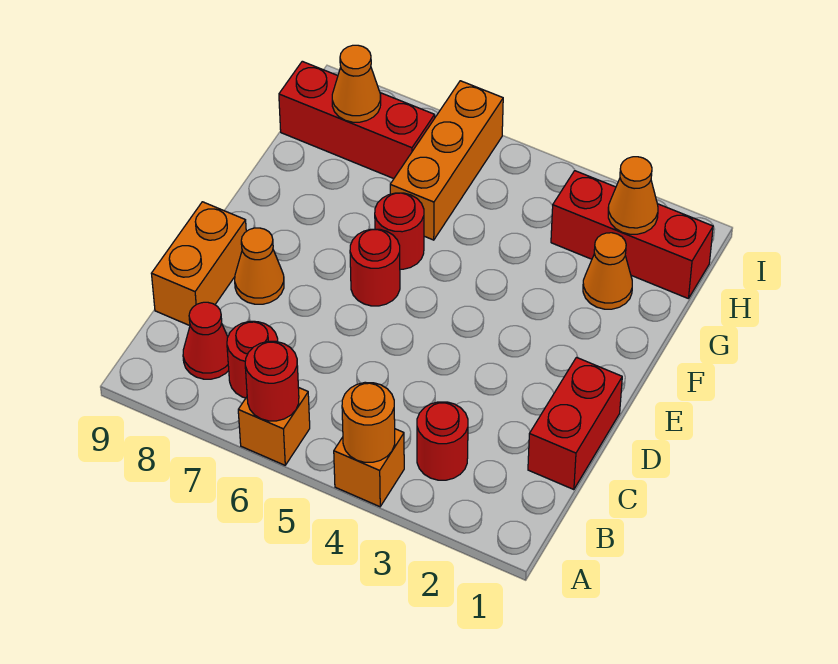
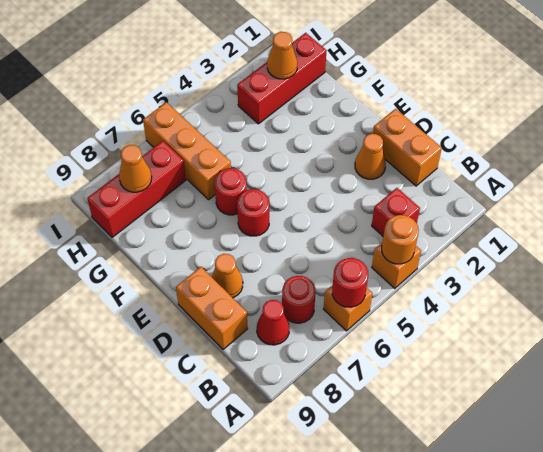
red 1x1 round brick [417,402,468,480] -> red 1x1 brick [372,188,420,236]
red 1x2 brick [528,357,622,490] -> orange 1x2 brick [373,109,442,186]
orange 1x1 cone [583,233,632,309] -> orange 1x1 cone moved to [355,134,386,179]

